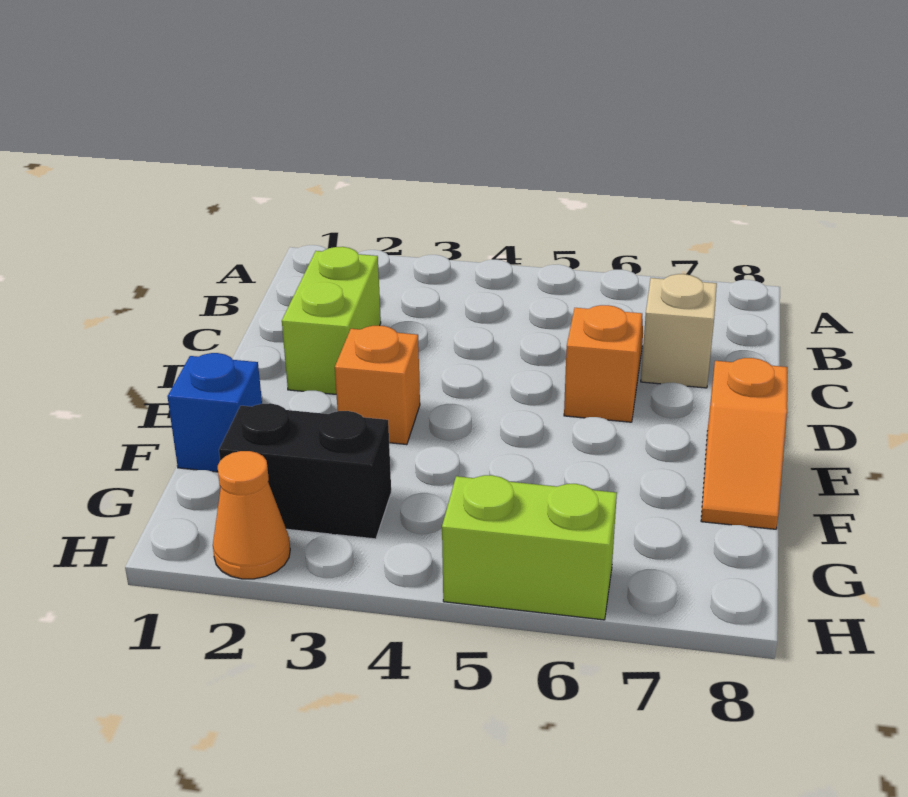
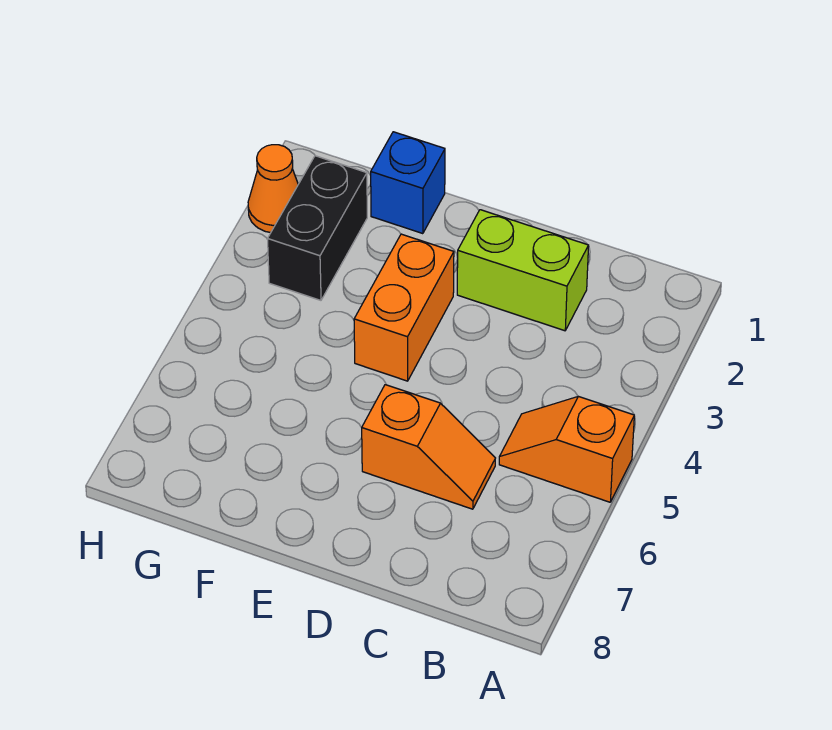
tan 1x1 brick [641,274,717,388] -> none
orange 1x1 brick [335,326,420,445] -> orange 1x2 brick [354,234,454,381]
orange 1x2 slope [701,358,787,529] -> orange 1x2 slope moved to [499,396,634,502]
lime 1x2 brick [442,475,617,620] -> none

